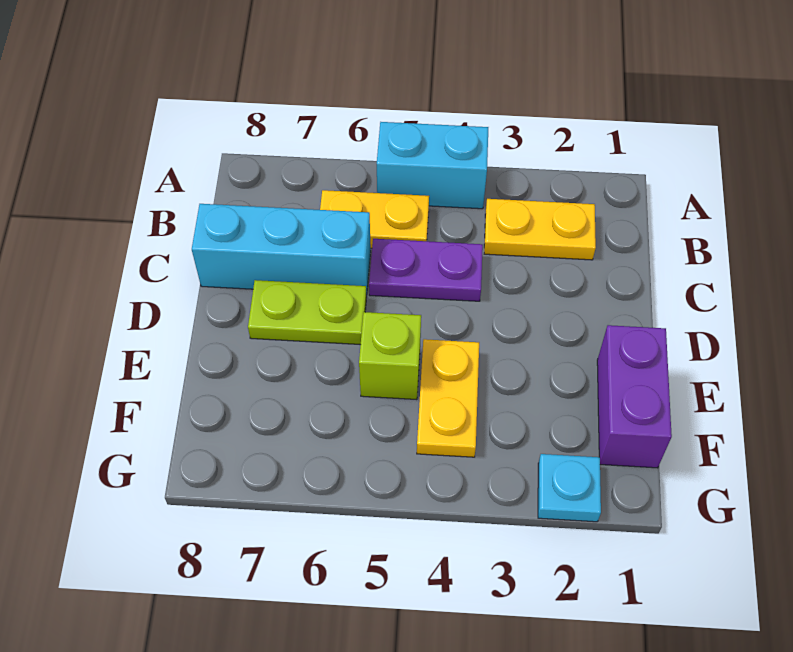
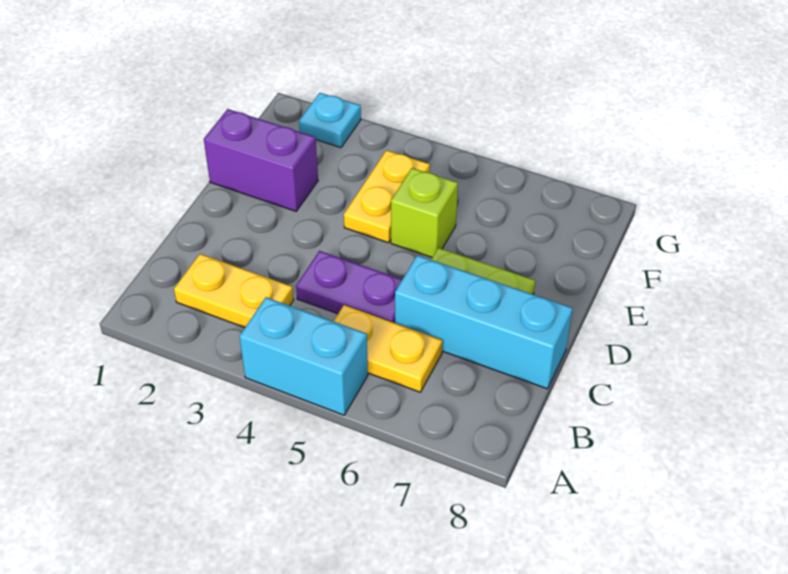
purple 1x2 brick [597,325,672,468] -> purple 1x2 brick turned to [204,109,318,211]

